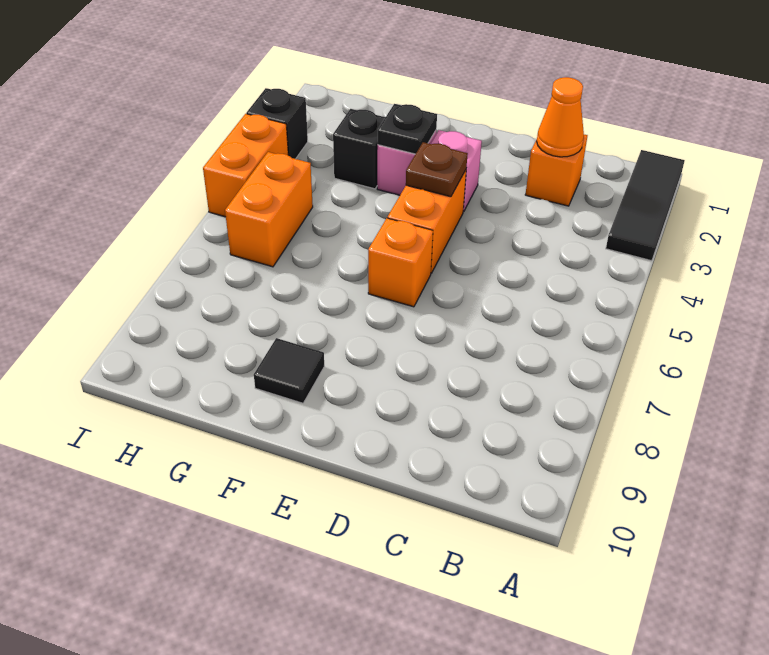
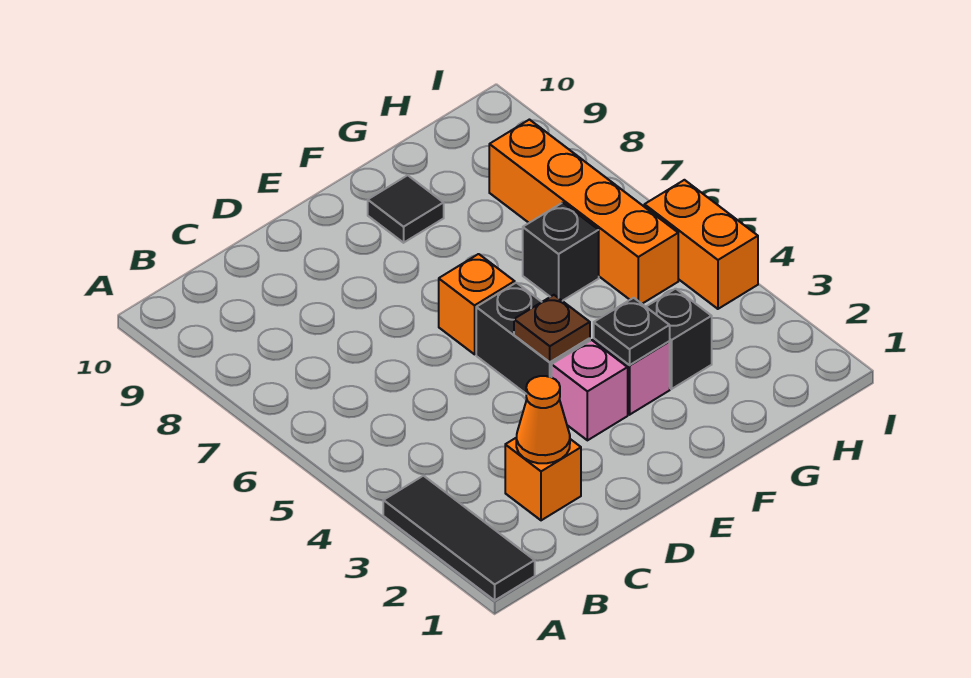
orange 1x2 brick [388,170,466,273] -> black 1x2 brick [476,283,590,393]
orange 1x2 brick [225,152,313,267] -> orange 1x4 brick [489,120,678,304]
black 1x1 brick [247,88,308,159] -> black 1x1 brick moved to [523,203,599,301]

